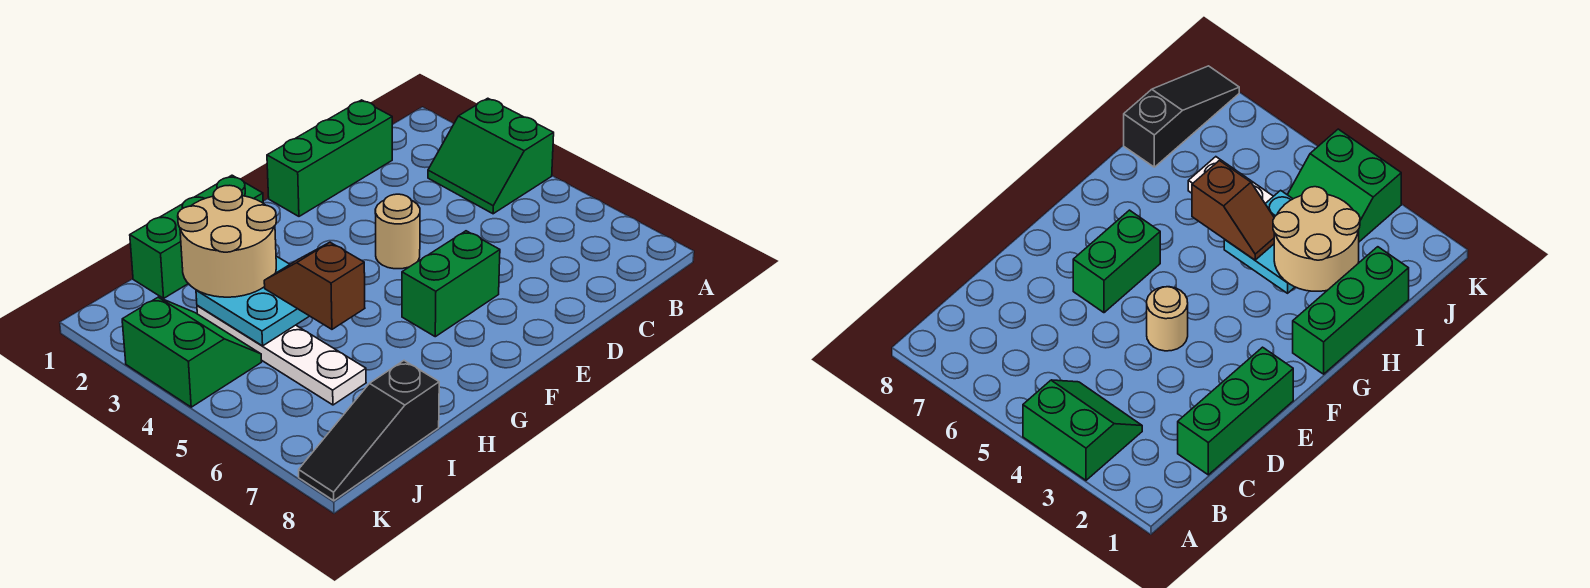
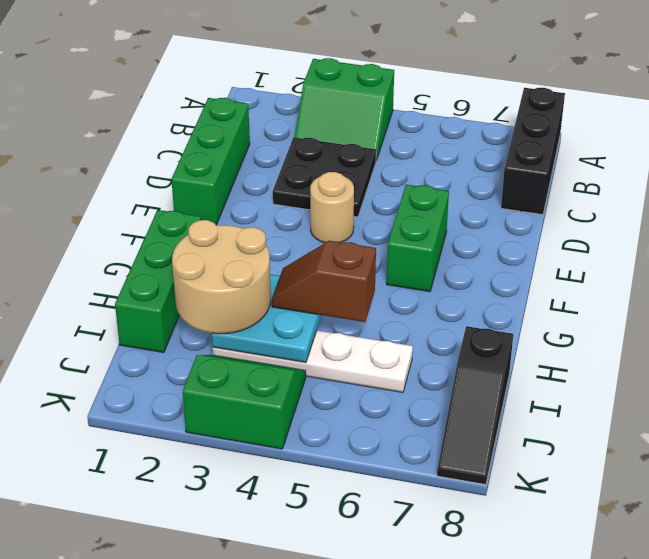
none -> black 1x3 brick [501,88,565,215]
none -> black 2x2 plate [273,137,376,217]

